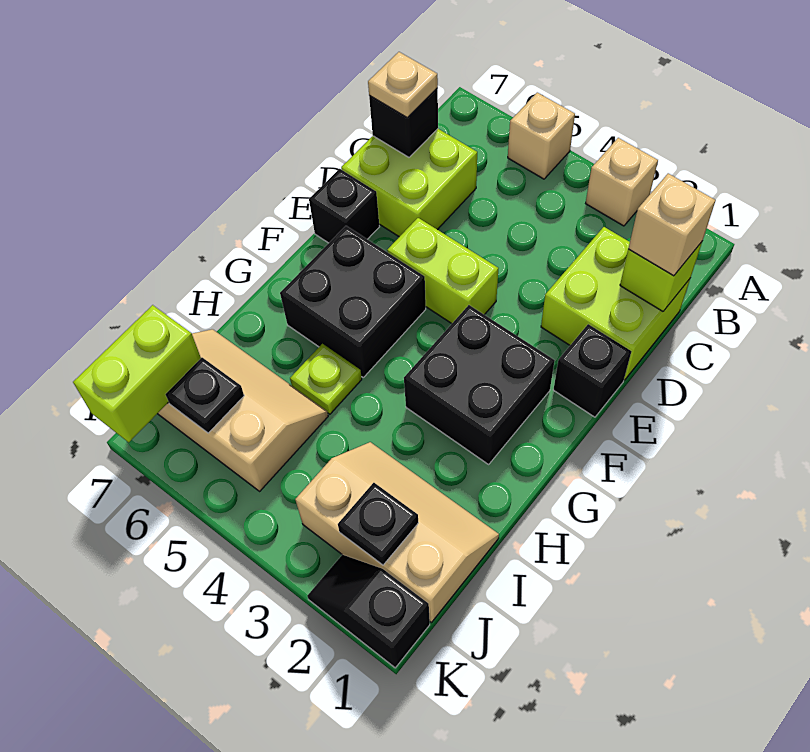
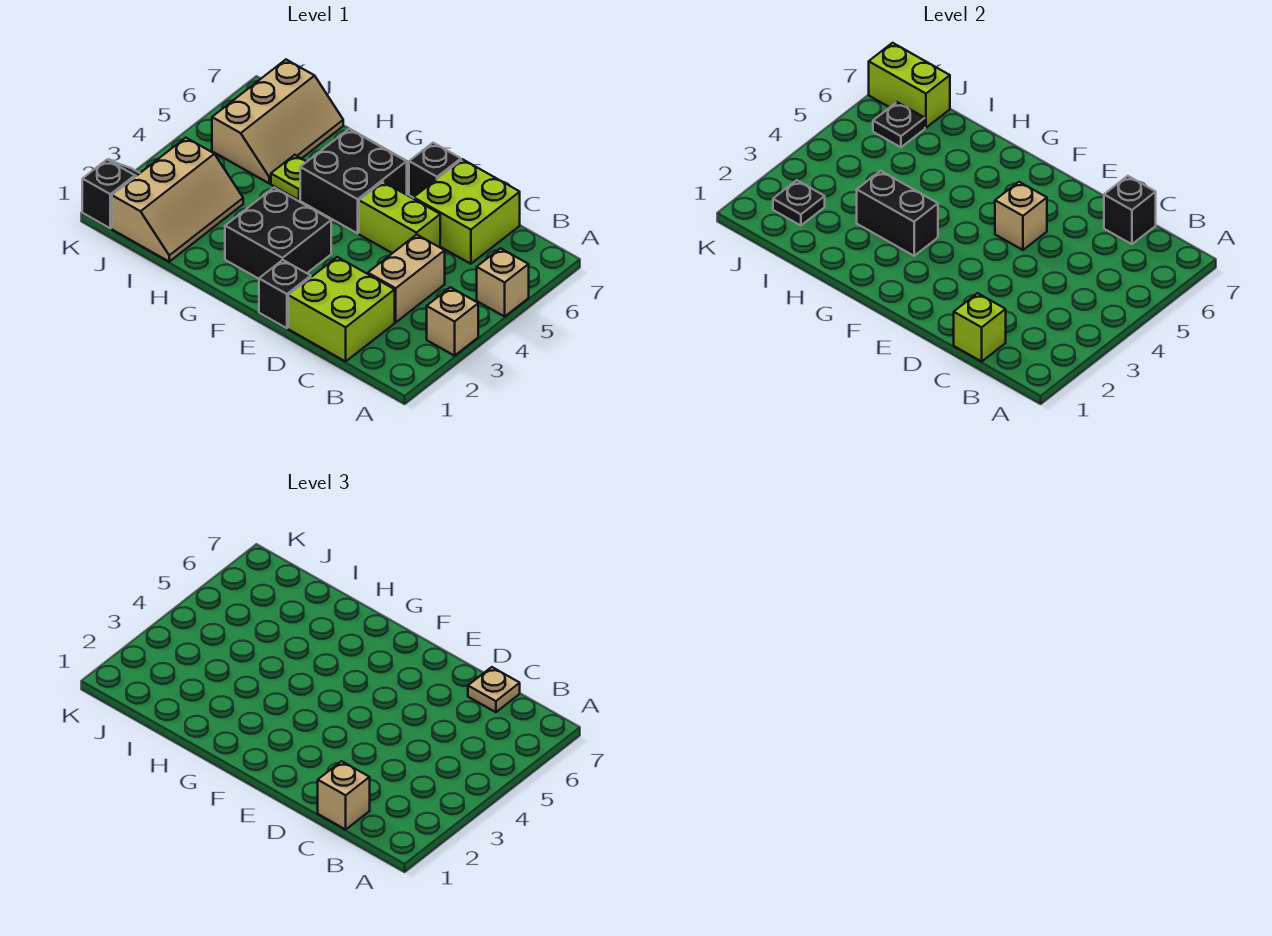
none -> tan 1x2 brick [368,234,445,322]
lime 1x2 brick [387,218,498,324] -> lime 1x2 brick turned to [359,182,440,253]
none -> tan 1x1 brick [995,182,1047,250]
none -> black 1x2 brick [857,171,938,256]

